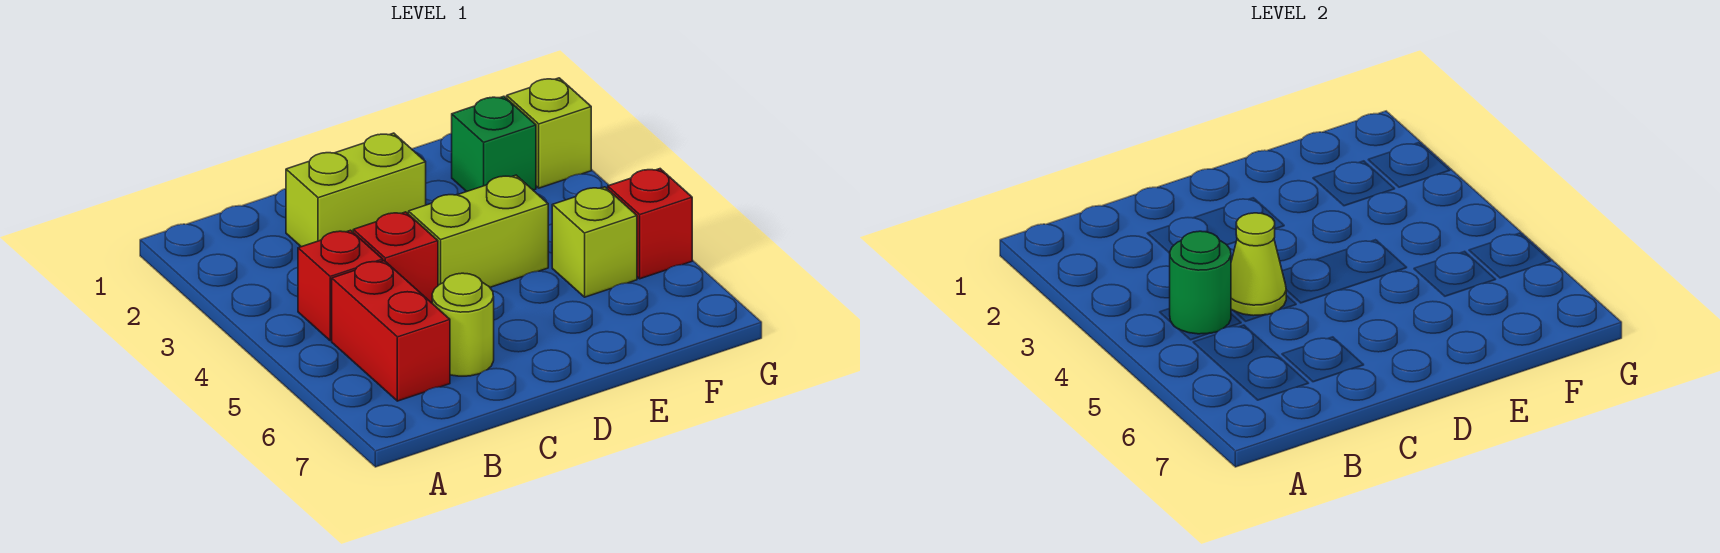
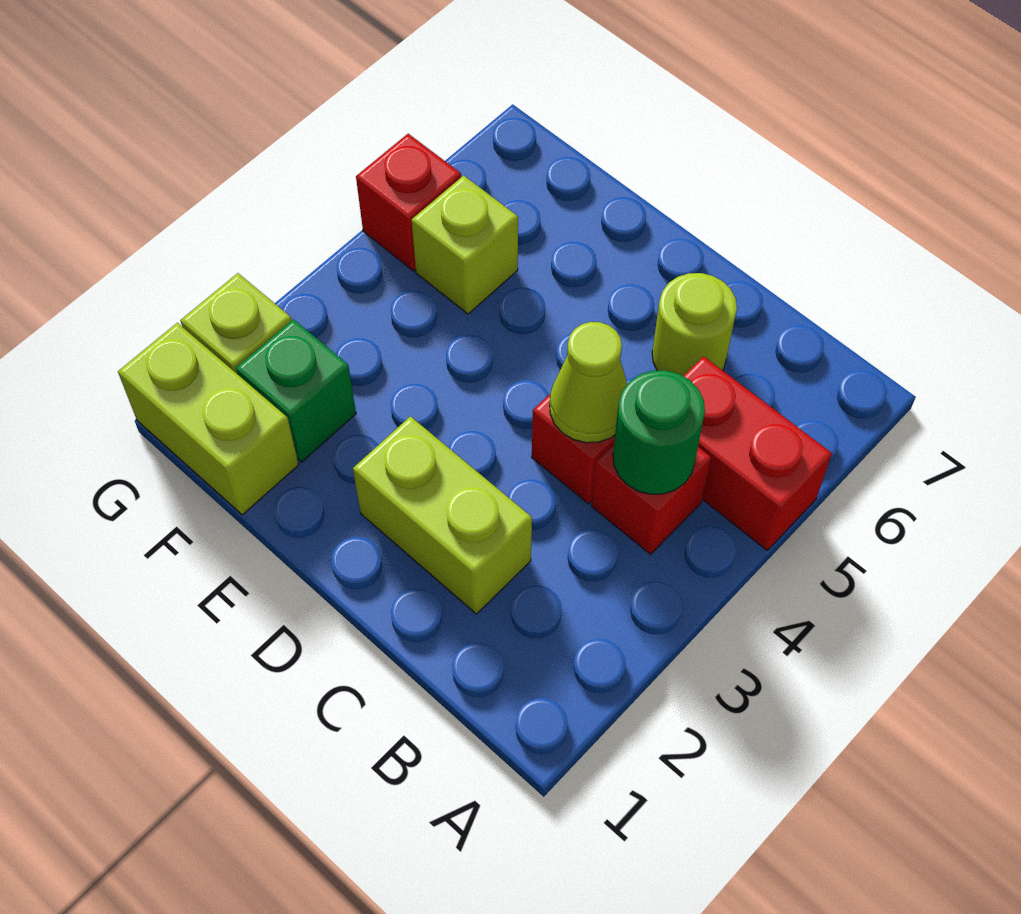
red 1x2 brick [332,261,450,401] -> red 1x2 brick turned to [684,356,832,550]
lime 1x2 brick [409,175,548,287] -> lime 1x2 brick moved to [118,323,299,515]

